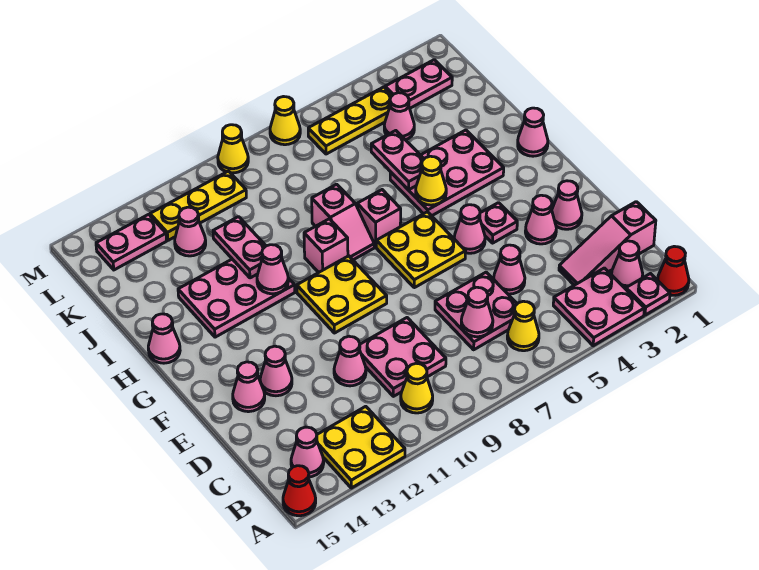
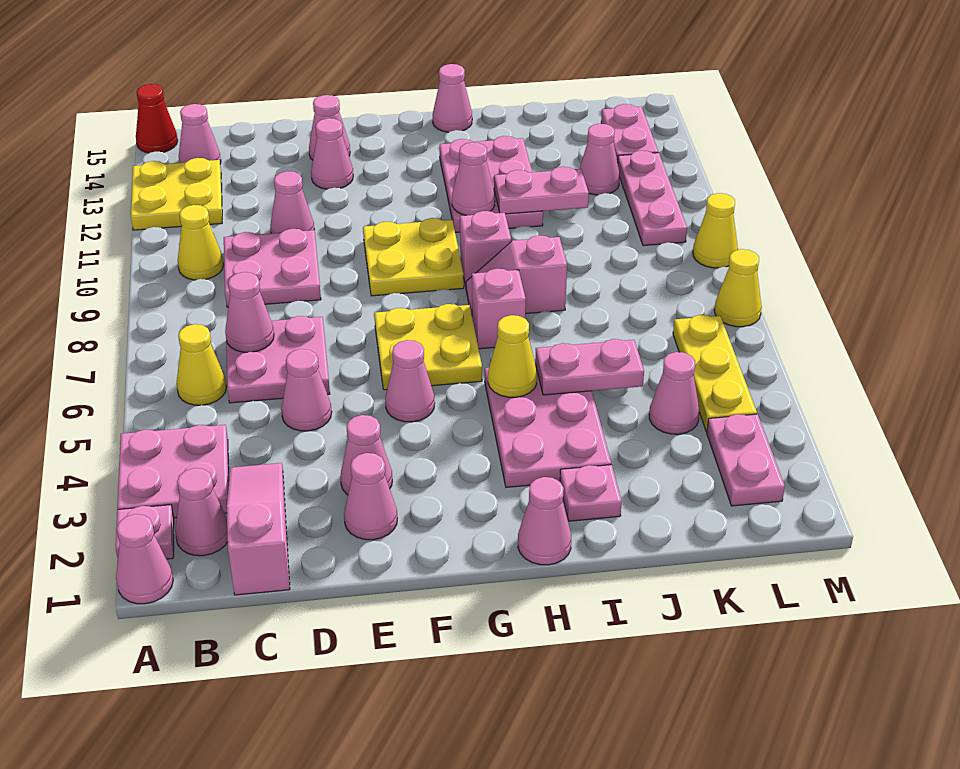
red 1x1 cone [658,246,689,295] -> pink 1x1 cone [116,514,173,604]
pink 1x1 plate [480,203,517,243] -> pink 1x1 plate moved to [560,465,622,521]
yellow 1x3 plate [150,171,246,240] -> pink 1x3 plate [618,151,687,246]

